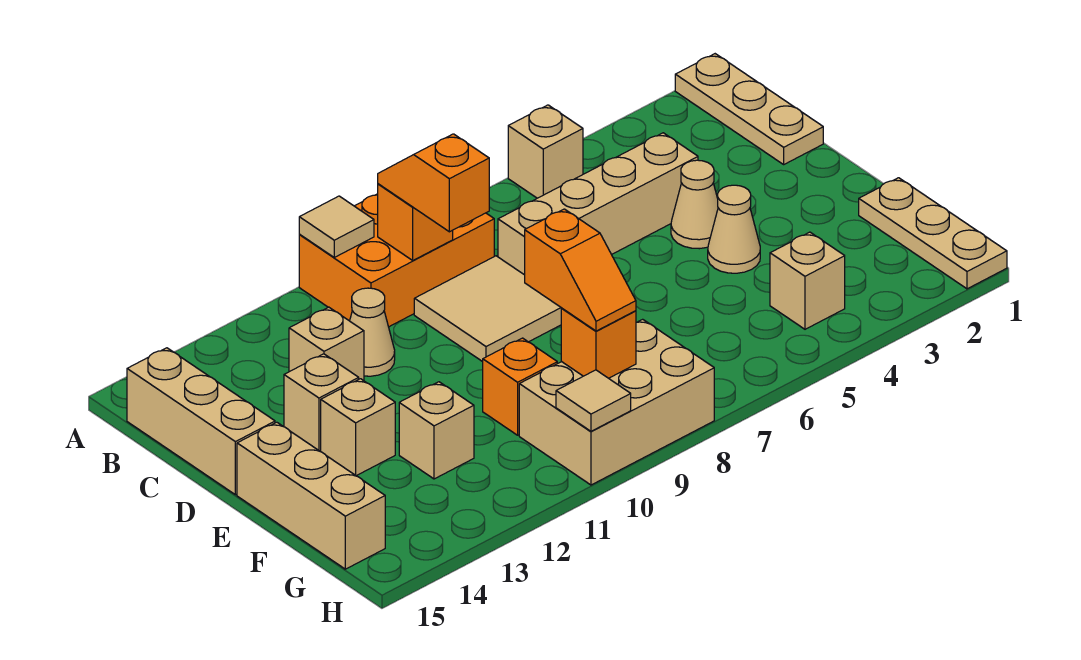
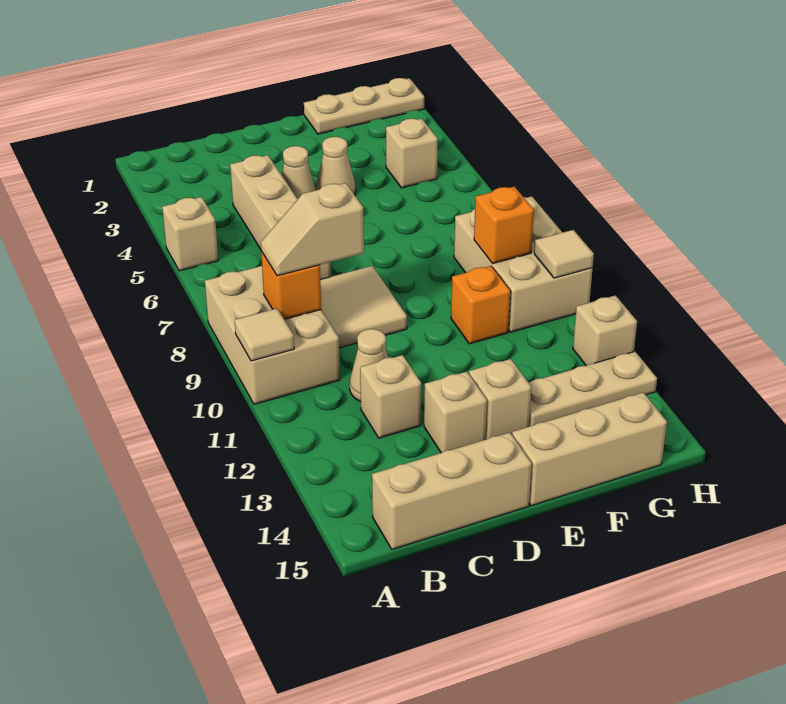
tan 1x3 plate [675,54,823,164] -> tan 1x3 plate moved to [528,352,657,427]
orange 2x3 brick [299,194,494,327] -> tan 2x3 brick [205,266,340,404]
orange 1x2 slope [378,134,489,232] -> tan 1x2 slope [261,183,364,276]
orange 1x2 slope [525,209,636,331] -> none
tan 1x1 brick [399,382,474,479] -> tan 1x1 brick moved to [573,296,637,365]

